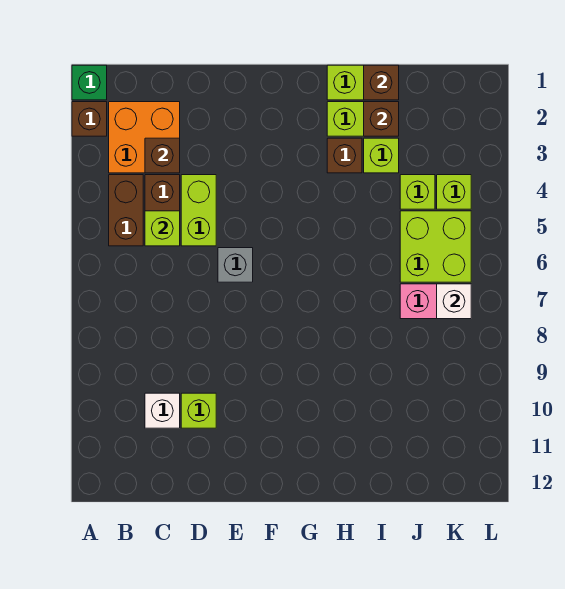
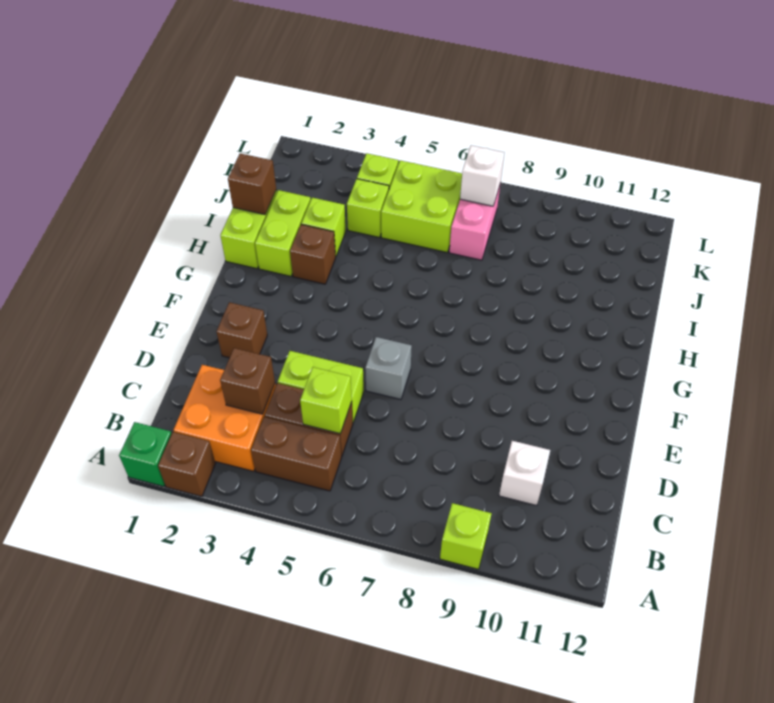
lime 1x1 brick [181,393,216,428] -> lime 1x1 brick moved to [440,503,492,569]
brown 1x1 brick [364,102,399,136] -> brown 1x1 brick moved to [216,302,267,358]

